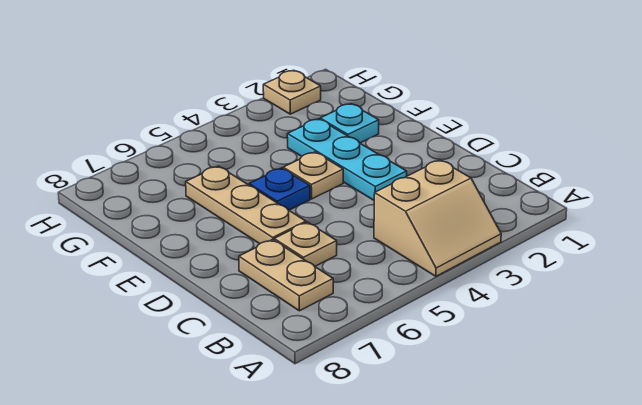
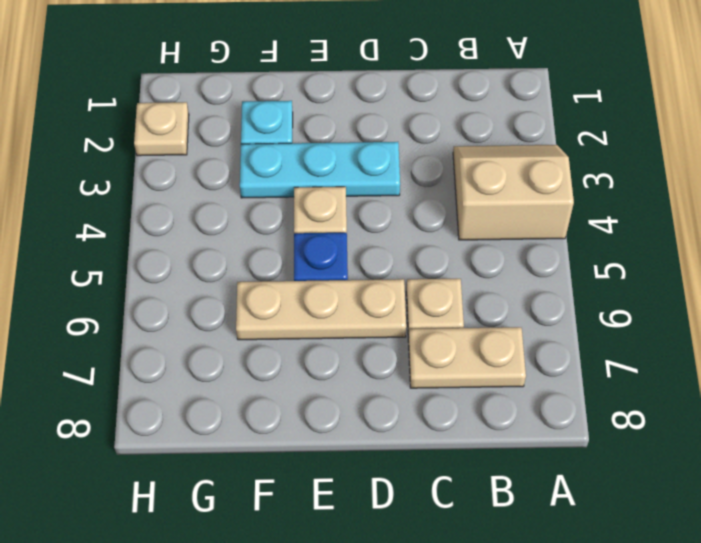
tan 2x2 slope [374,160,501,276] -> tan 2x2 slope turned to [453,145,574,240]

